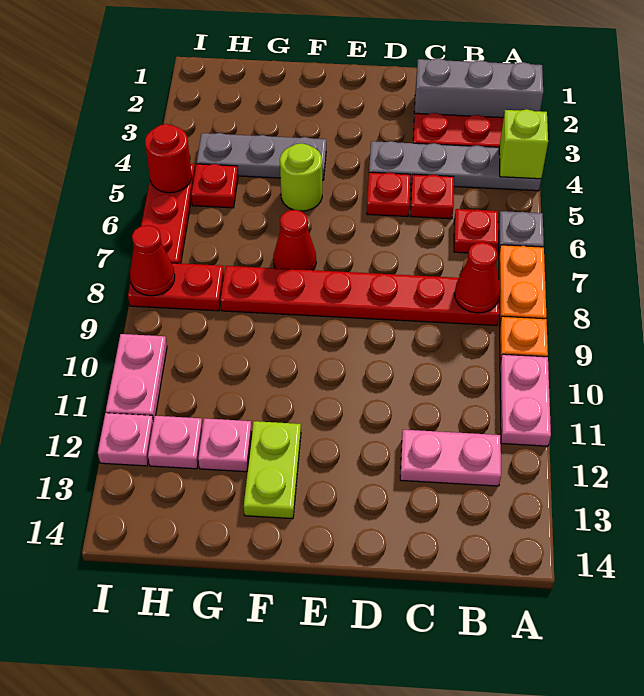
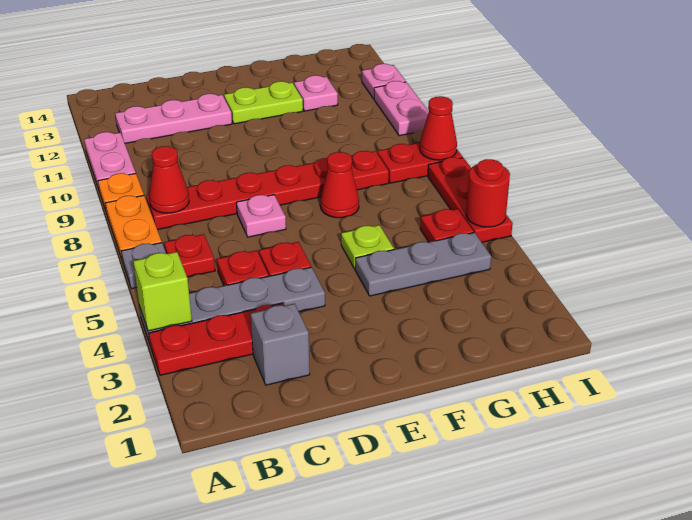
grey 1x3 brick [414,58,543,117] -> grey 1x1 brick [251,304,310,385]
pink 1x2 plate [400,430,501,486] -> pink 1x3 plate [115,94,232,143]
lime 1x1 round brick [280,143,322,211] -> lime 1x1 plate [341,225,394,269]
lime 1x2 plate [244,421,301,519] -> lime 1x2 plate turned to [224,81,303,124]
pink 1x1 plate [148,416,203,469] -> pink 1x1 plate moved to [236,195,286,237]

